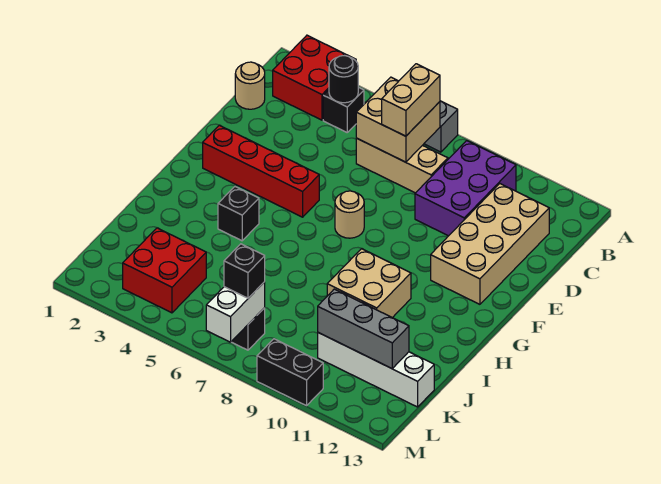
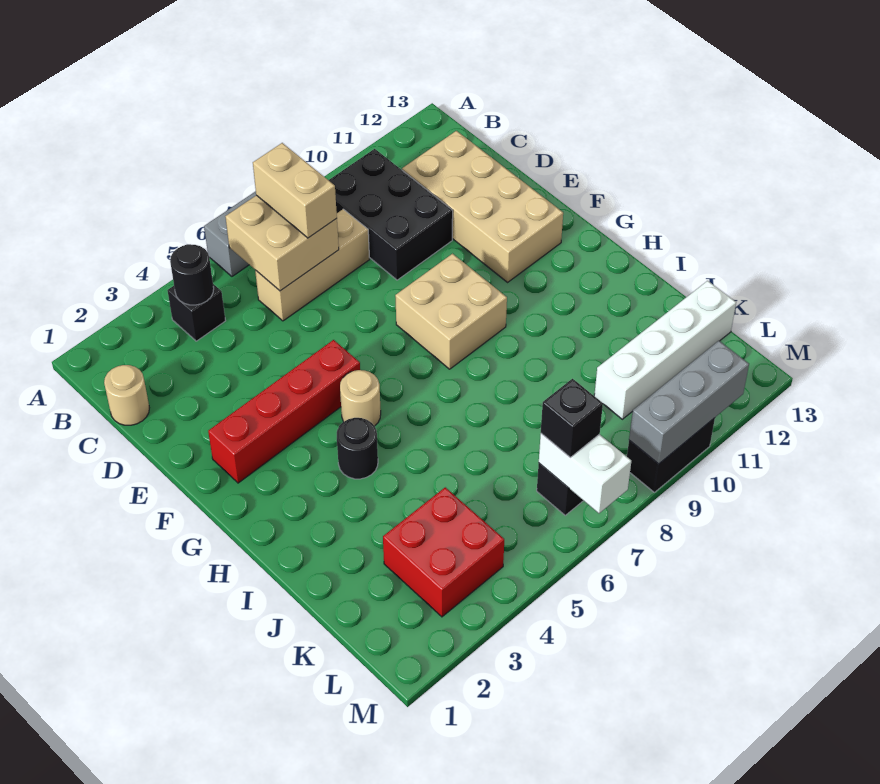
red 2x2 brick [273,35,356,120] -> none
purple 2x3 brick [415,141,516,236] -> black 2x3 brick [329,149,453,280]
tan 1x1 round brick [335,191,364,238] -> tan 1x1 round brick moved to [340,370,381,426]
black 1x1 brick [218,187,259,241] -> black 1x1 round brick [337,418,378,479]
tan 2x2 brick [327,249,411,318] -> tan 2x2 brick moved to [395,254,507,369]
grey 1x3 brick [318,289,409,369] -> grey 1x3 brick moved to [629,341,749,464]

